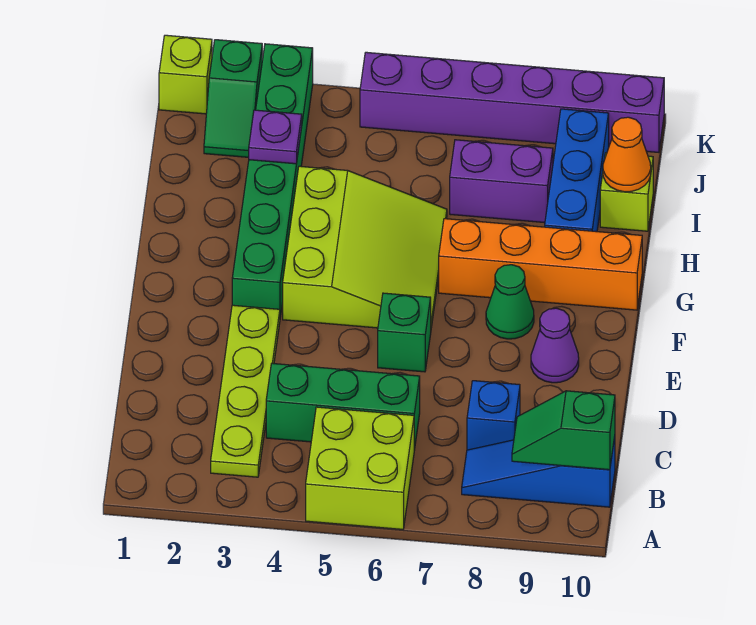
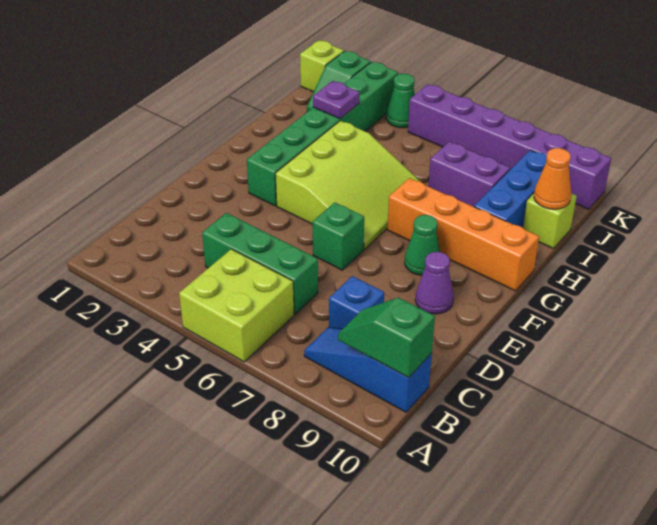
lime 1x4 plate [211,305,280,477] -> none
none -> green 1x1 cone [386,74,415,128]

